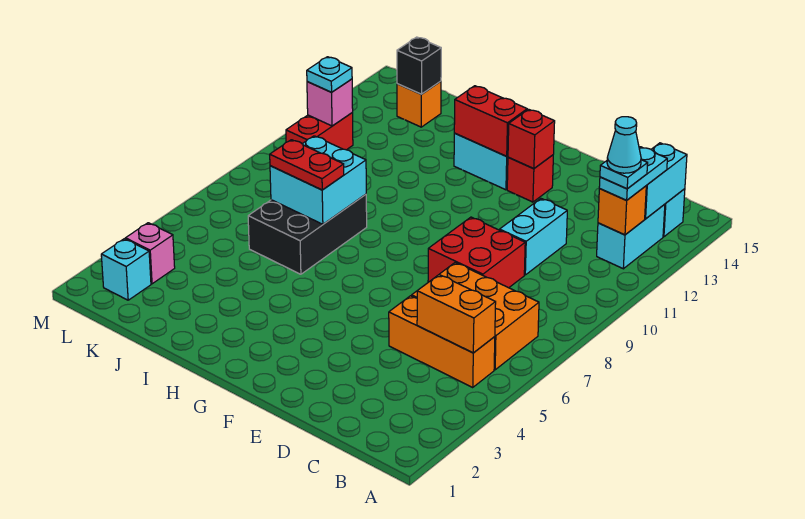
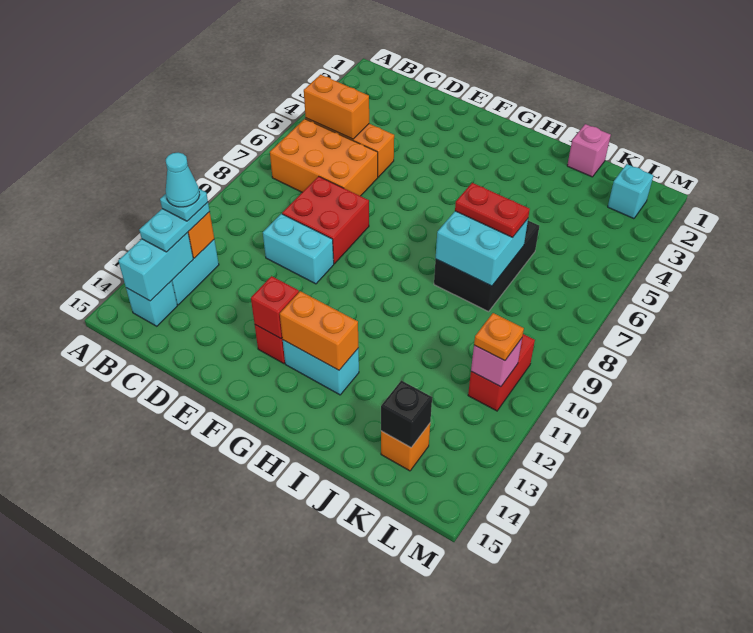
cyan 1x2 brick [500,199,567,275] -> cyan 1x2 brick turned to [263,214,334,284]
red 1x2 brick [454,86,527,156] -> orange 1x2 brick [280,291,359,370]
pink 1x1 brick [125,223,175,284] -> pink 1x1 brick moved to [567,124,611,177]
cyan 1x1 plate [307,57,352,92] -> orange 1x1 plate [474,313,524,361]

